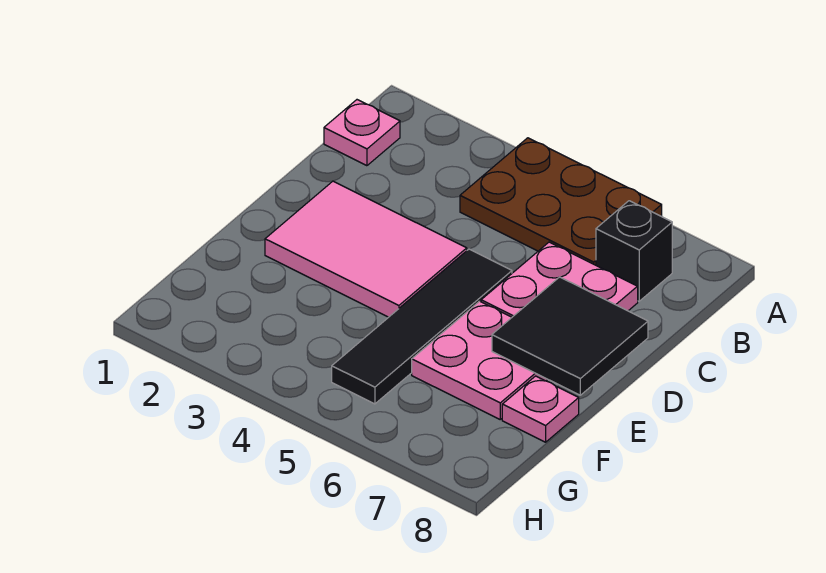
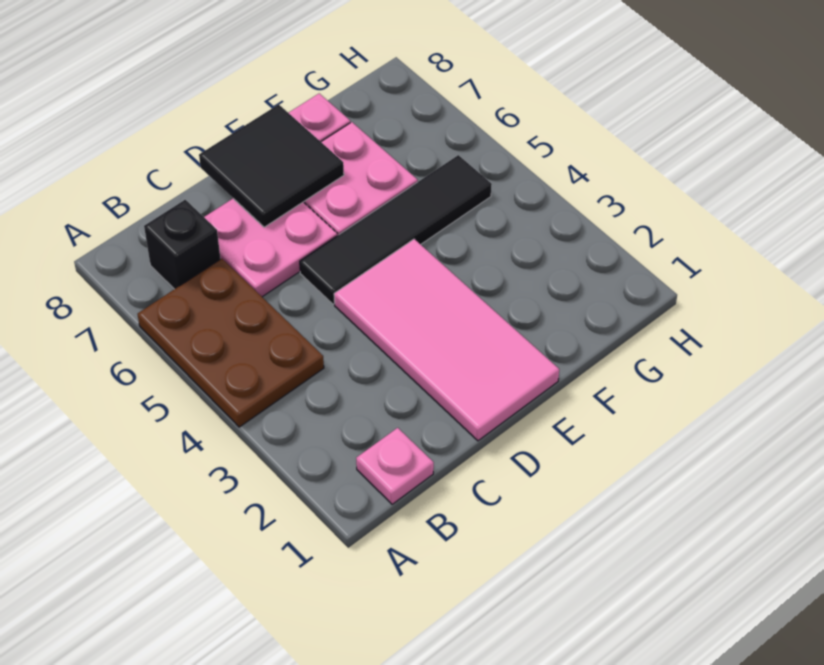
pink 2x3 tile [265,181,467,317] -> pink 2x4 tile [334,239,559,441]

